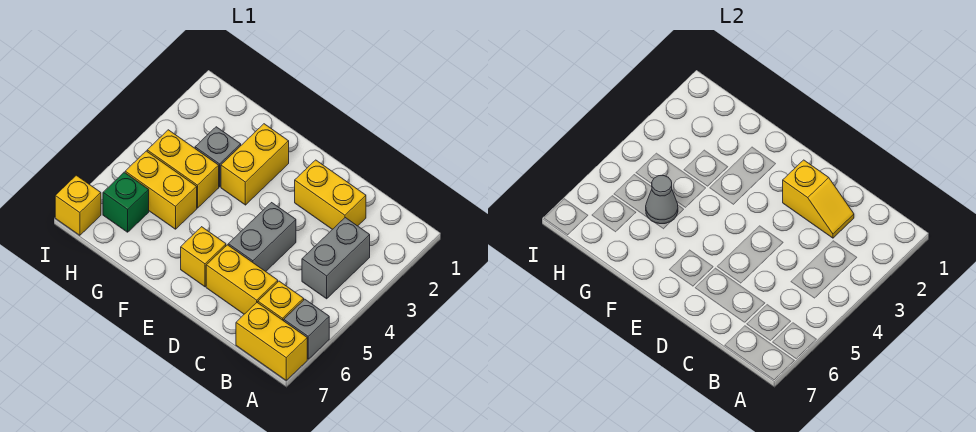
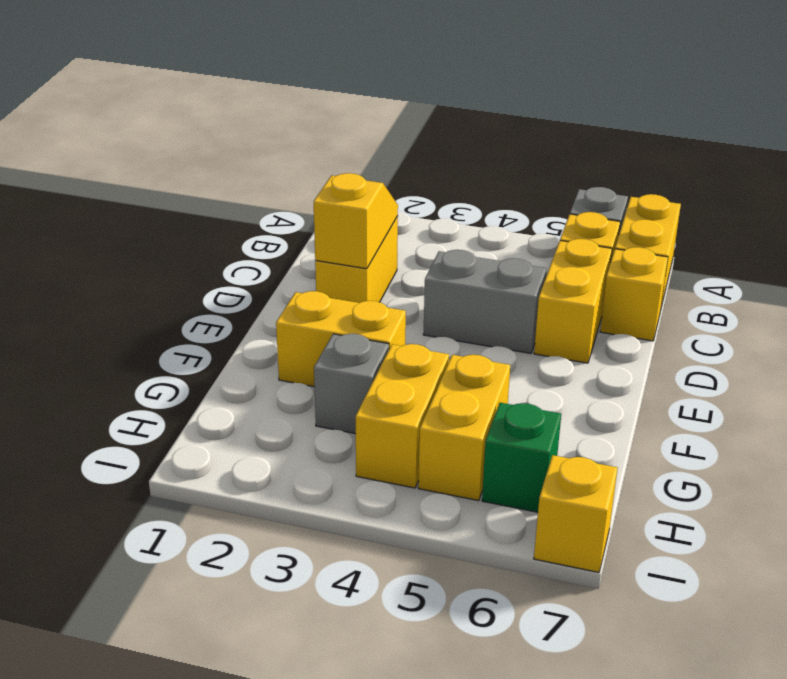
grey 1x2 brick [302,218,370,299] -> none
yellow 1x1 brick [181,227,226,287] -> yellow 1x1 brick moved to [600,247,668,341]
grey 1x1 cone [646,176,678,224] -> none

